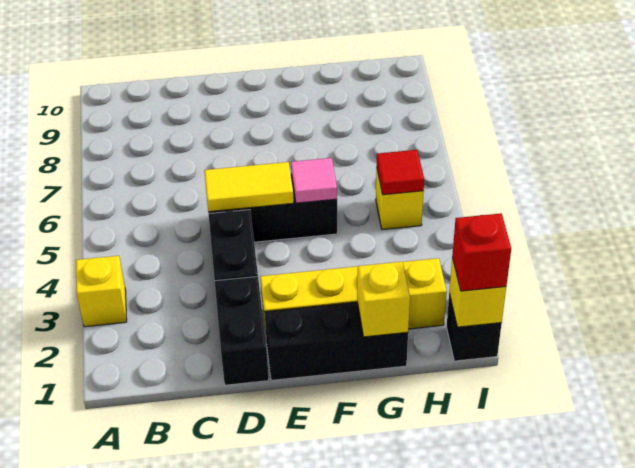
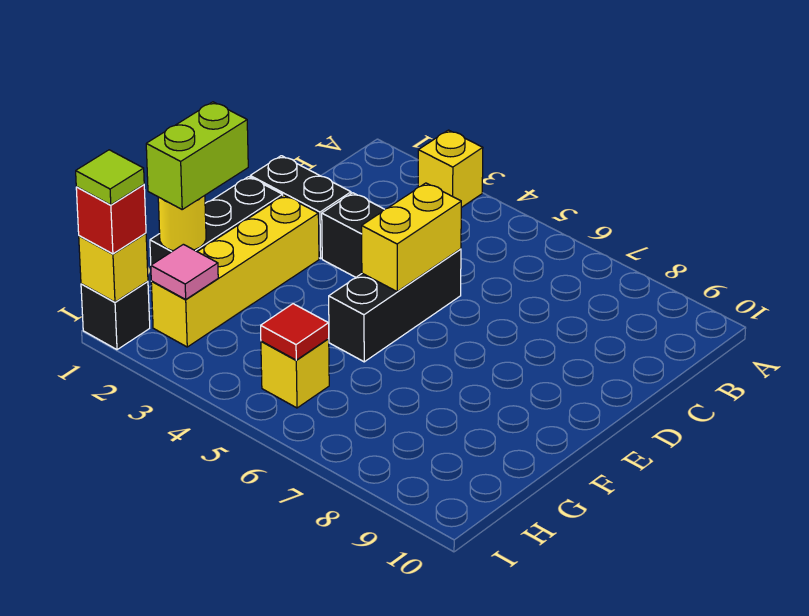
yellow 1x2 tile [204,162,294,212] -> yellow 1x2 brick [362,183,461,291]
none -> lime 1x2 brick [146,102,248,209]
pink 1x1 tile [291,158,337,203] -> pink 1x1 tile moved to [151,244,218,299]
yellow 1x1 brick [357,262,410,337] -> yellow 1x1 round brick [158,196,206,251]
none -> lime 1x1 tile [76,150,144,205]

